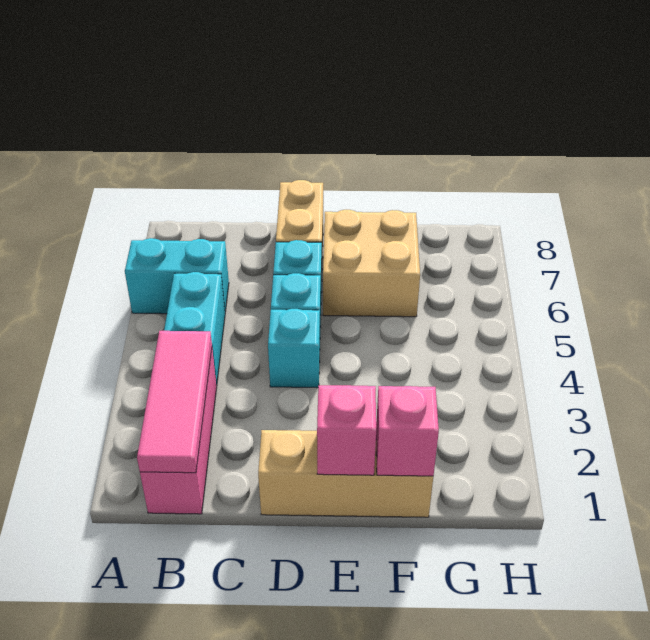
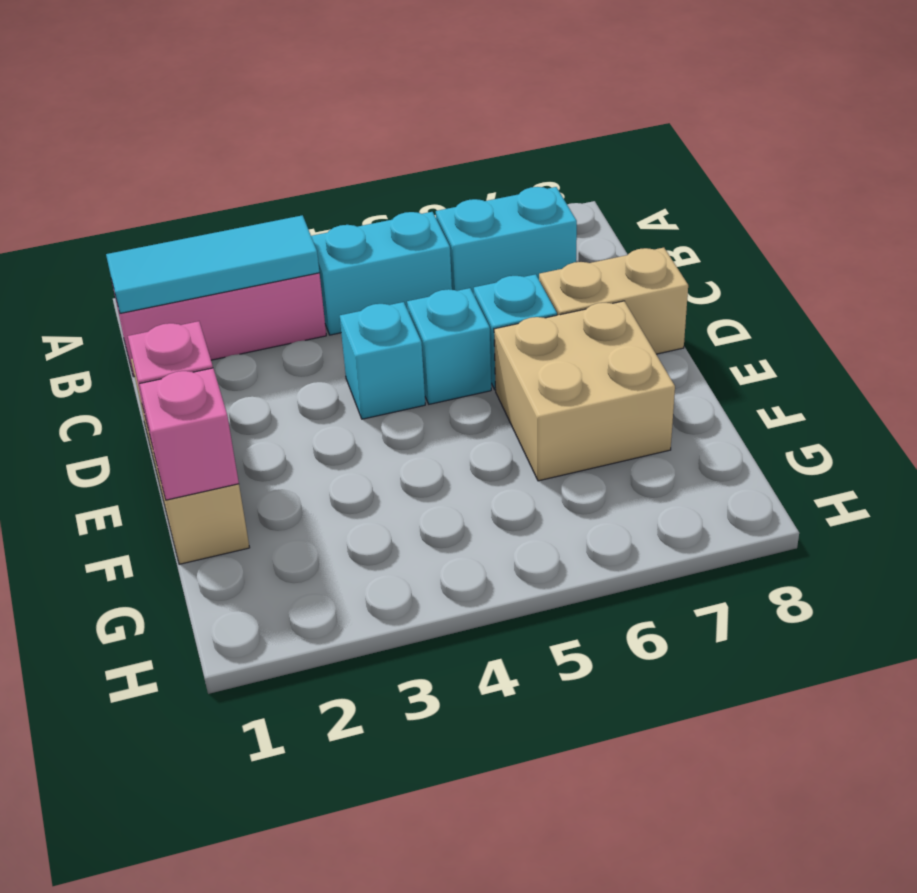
cyan 1x2 brick [125,238,229,314] -> cyan 1x2 brick turned to [436,187,577,294]
pink 1x3 tile [137,331,212,473] -> cyan 1x3 tile [106,215,320,313]

